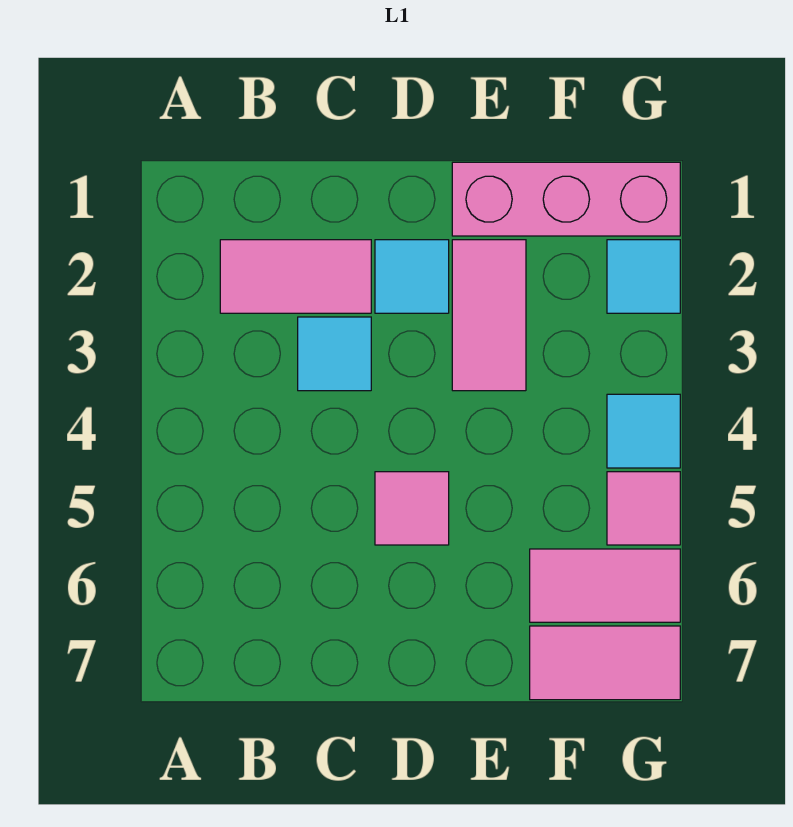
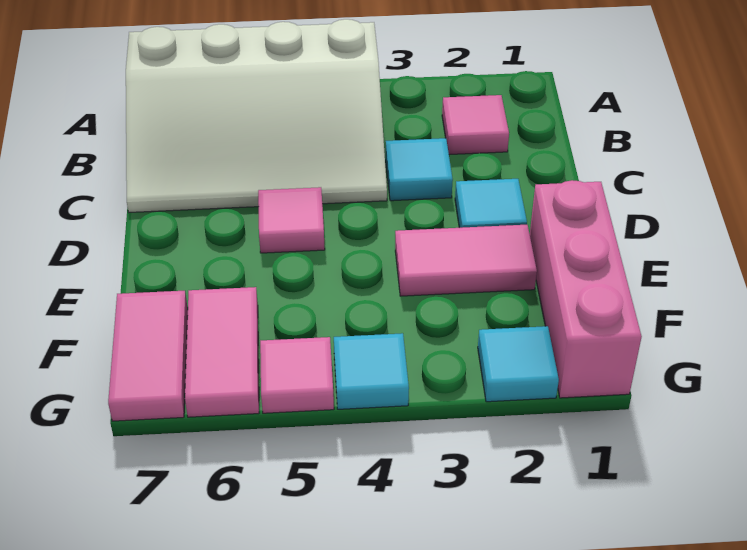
none -> white 3x4 slope [126,19,387,212]
pink 1x2 tile [220,240,371,313] -> pink 1x1 tile [442,95,509,155]

